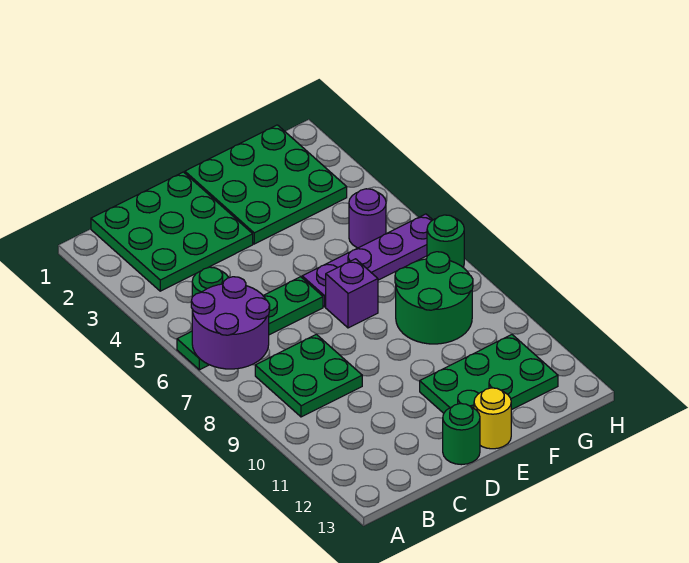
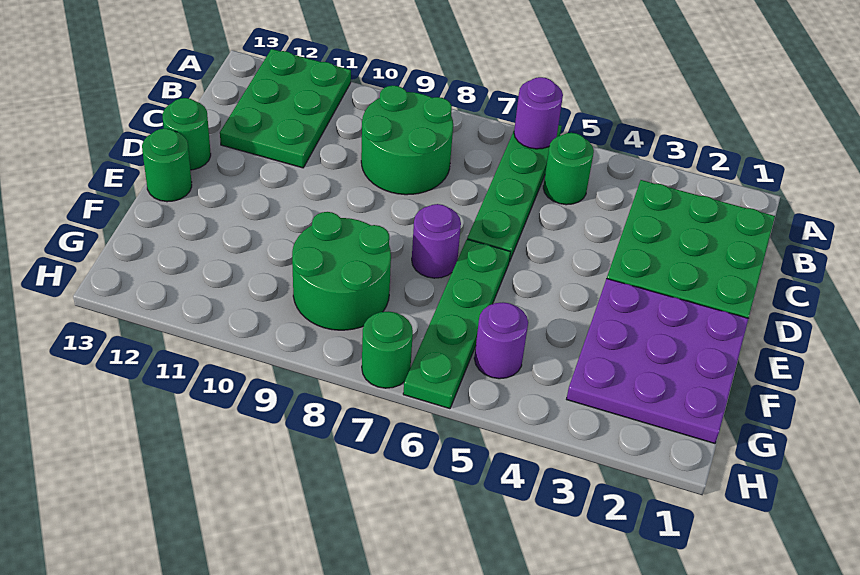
purple 2x2 round brick [191,277,270,369] -> purple 1x1 round brick [514,77,563,149]
green 2x2 plate [255,334,362,417] -> green 2x2 round brick [361,86,453,195]
green 3x3 plate [185,125,347,244] -> purple 3x3 plate [567,279,749,443]
purple 1x4 plate [302,214,432,307] -> green 1x4 plate [403,239,510,409]
purple 1x1 brick [326,259,378,328] -> purple 1x1 round brick [412,204,461,278]
green 2x3 plate [420,335,558,413] -> green 2x3 plate moved to [220,49,351,168]
yellow 1x1 round brick [474,388,511,449] -> green 1x1 round brick [142,129,192,202]

